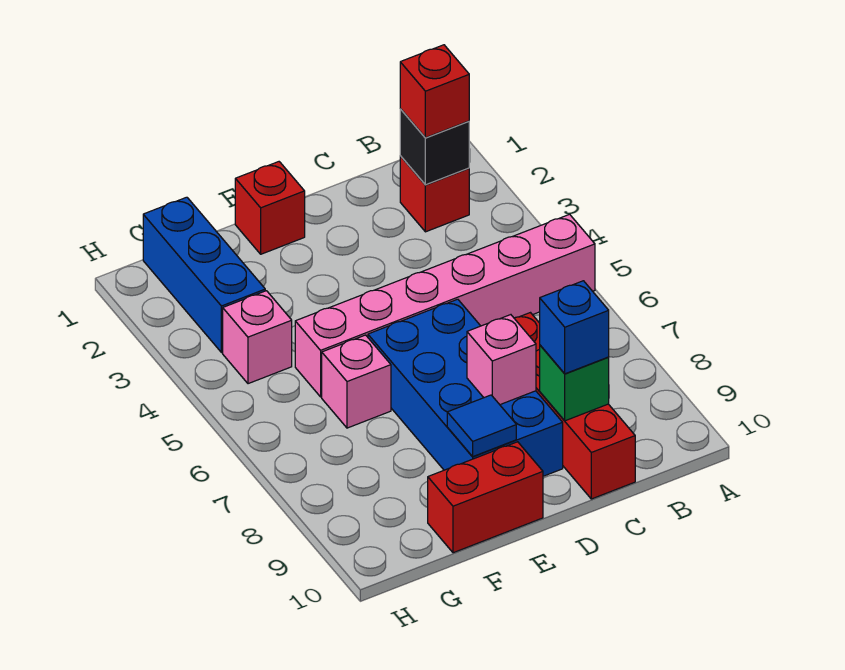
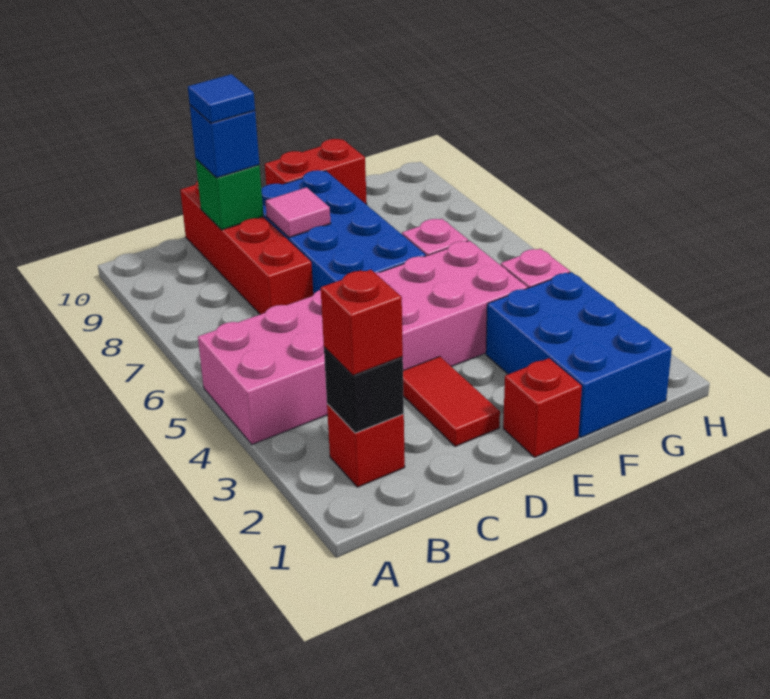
pink 1x6 brick [295,214,595,397] -> pink 2x6 brick [198,241,527,444]
none -> red 1x2 tile [403,357,500,446]
pink 1x1 brick [467,315,536,405] -> pink 1x1 tile [266,187,331,237]
blue 1x1 tile [447,395,516,457] -> blue 1x1 tile moved to [188,74,255,123]
blue 1x3 brick [143,197,265,353] -> blue 2x3 brick [486,272,672,438]

